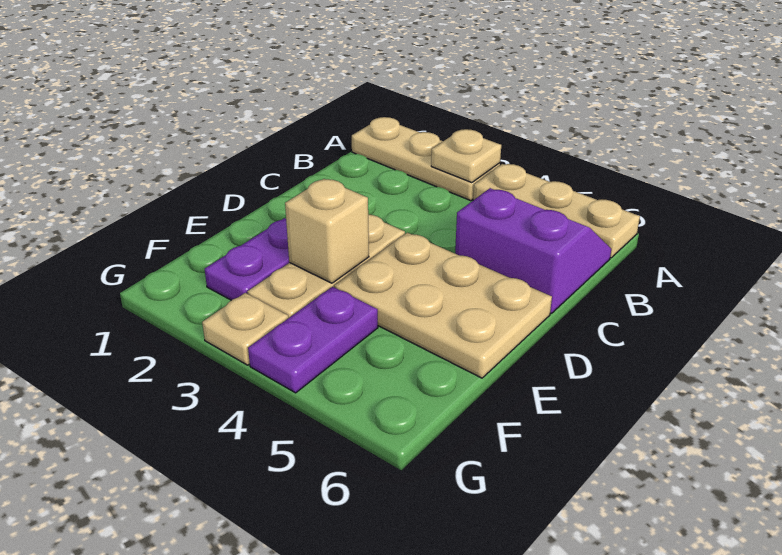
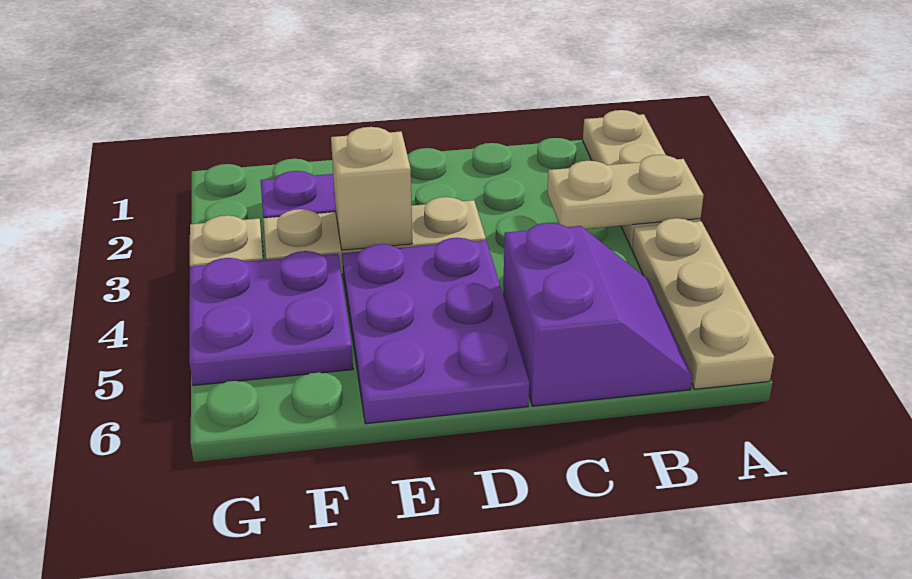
tan 1x1 plate [431,129,501,183] -> tan 1x2 plate [547,155,704,229]
tan 2x3 plate [334,233,552,378] -> purple 2x3 plate [342,238,529,424]
purple 1x2 plate [248,287,378,393] -> purple 2x2 plate [189,251,353,386]

